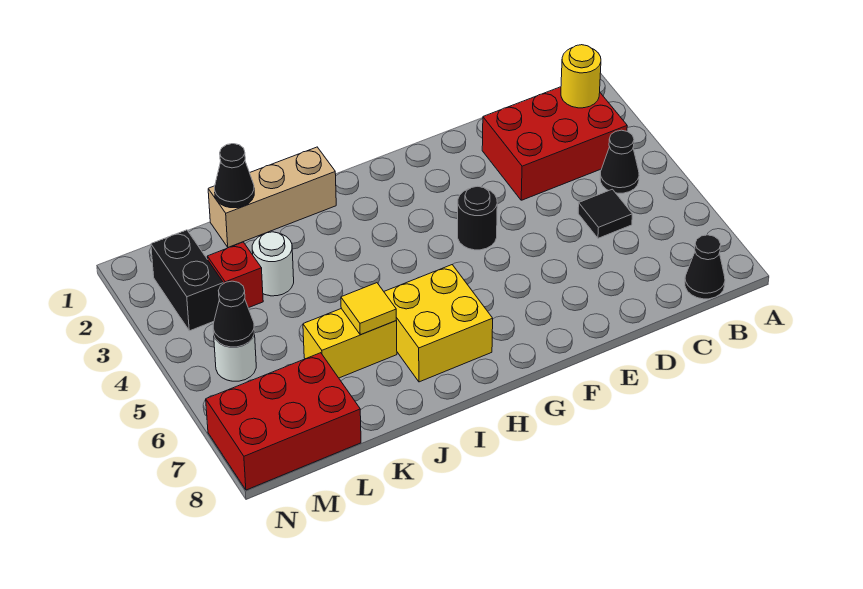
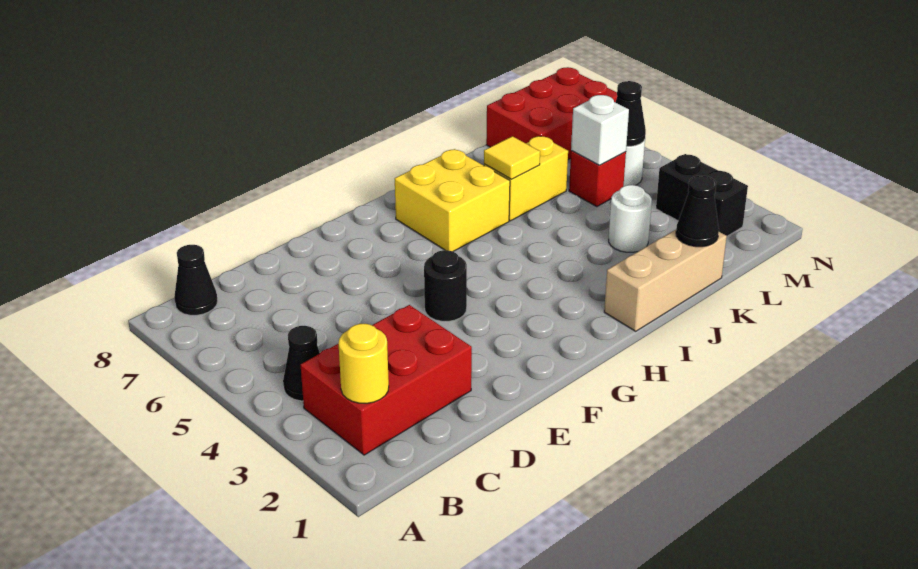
black 1x1 tile [578,189,632,238] -> none
red 1x1 brick [207,242,263,308] -> red 1x1 brick moved to [569,151,626,207]
none -> white 1x1 brick [571,95,629,165]

